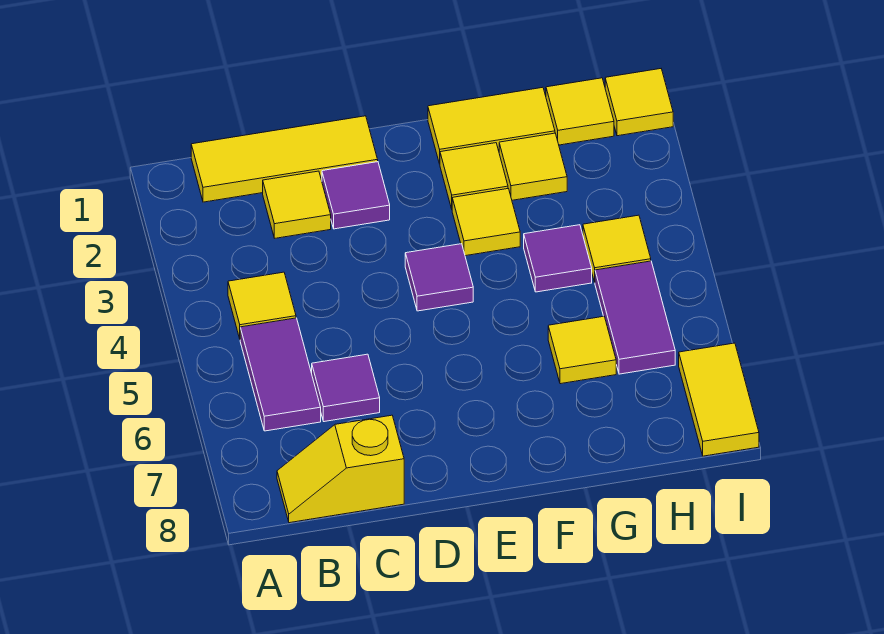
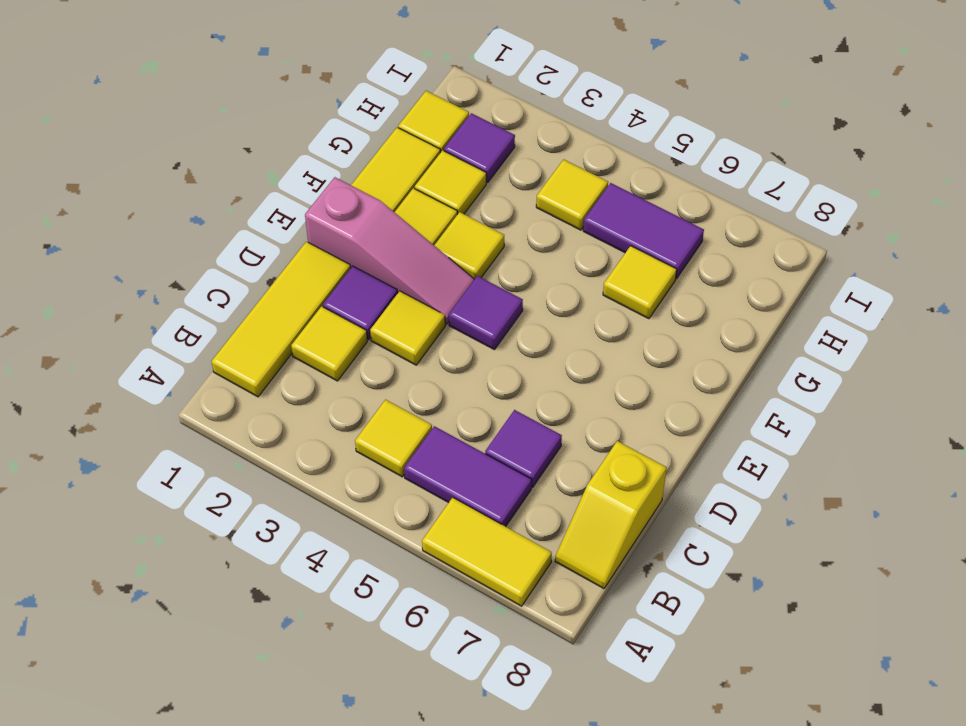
none -> pink 1x3 slope [305,177,474,324]
purple 1x1 tile [524,225,592,292] -> purple 1x1 tile moved to [444,113,515,183]
yellow 1x1 tile [605,69,673,136] -> yellow 1x1 tile moved to [370,291,445,365]
yellow 1x2 tile [679,343,759,456] -> yellow 1x2 tile moved to [422,497,552,606]

